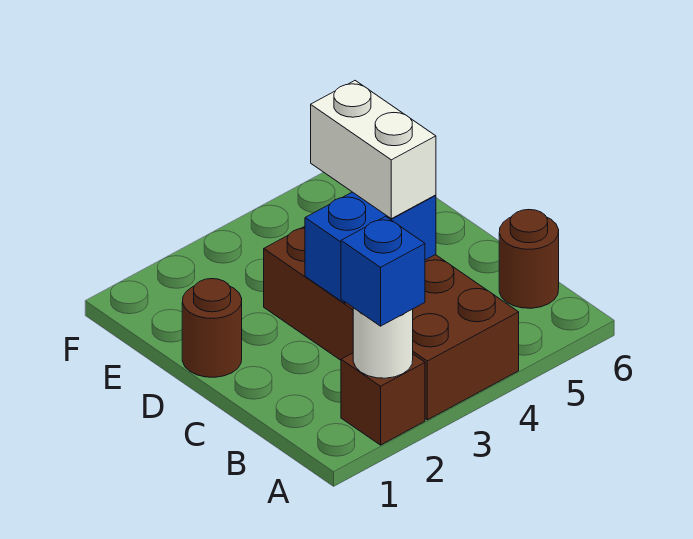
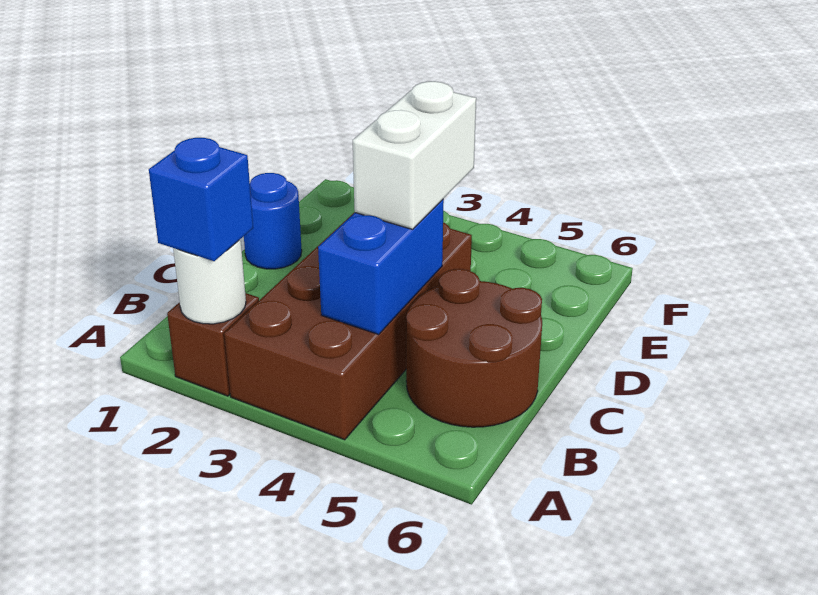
brown 1x1 round brick [499,210,559,308] -> brown 2x2 round brick [406,269,542,427]
blue 1x2 brick [305,192,436,303] -> blue 1x2 brick turned to [318,199,444,334]
brown 1x1 round brick [182,279,242,377] -> blue 1x1 round brick [244,173,302,269]

